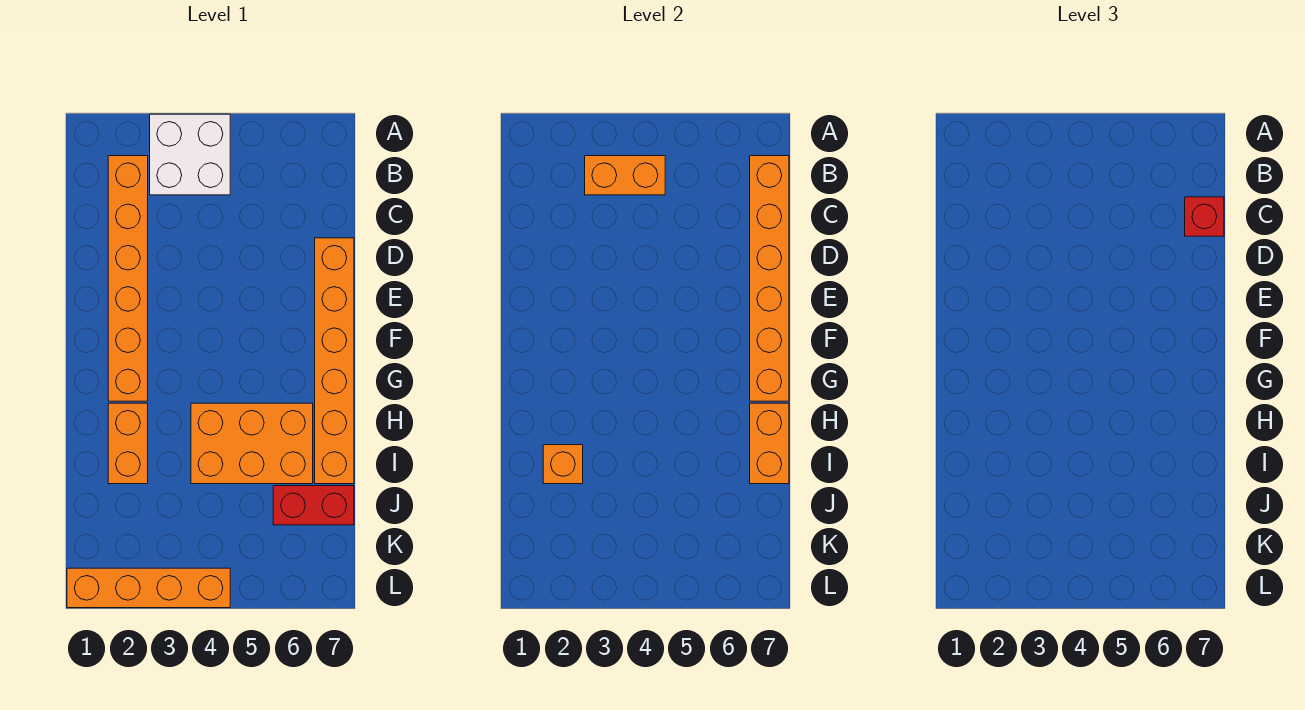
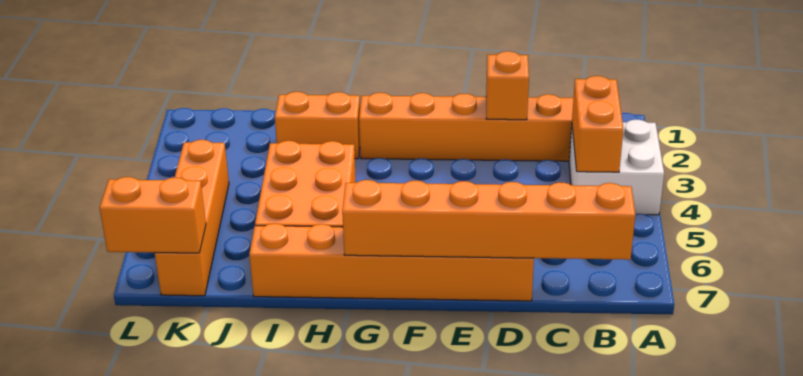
red 1x1 brick [1185,197,1224,236] -> none
orange 1x2 brick [750,403,789,484] -> orange 1x2 brick moved to [100,177,206,253]
orange 1x1 brick [543,445,583,484] -> orange 1x1 brick moved to [486,51,529,120]
red 1x2 brick [273,486,354,525] -> none
orange 1x4 brick [67,568,230,608] -> orange 1x4 brick moved to [155,140,229,296]

